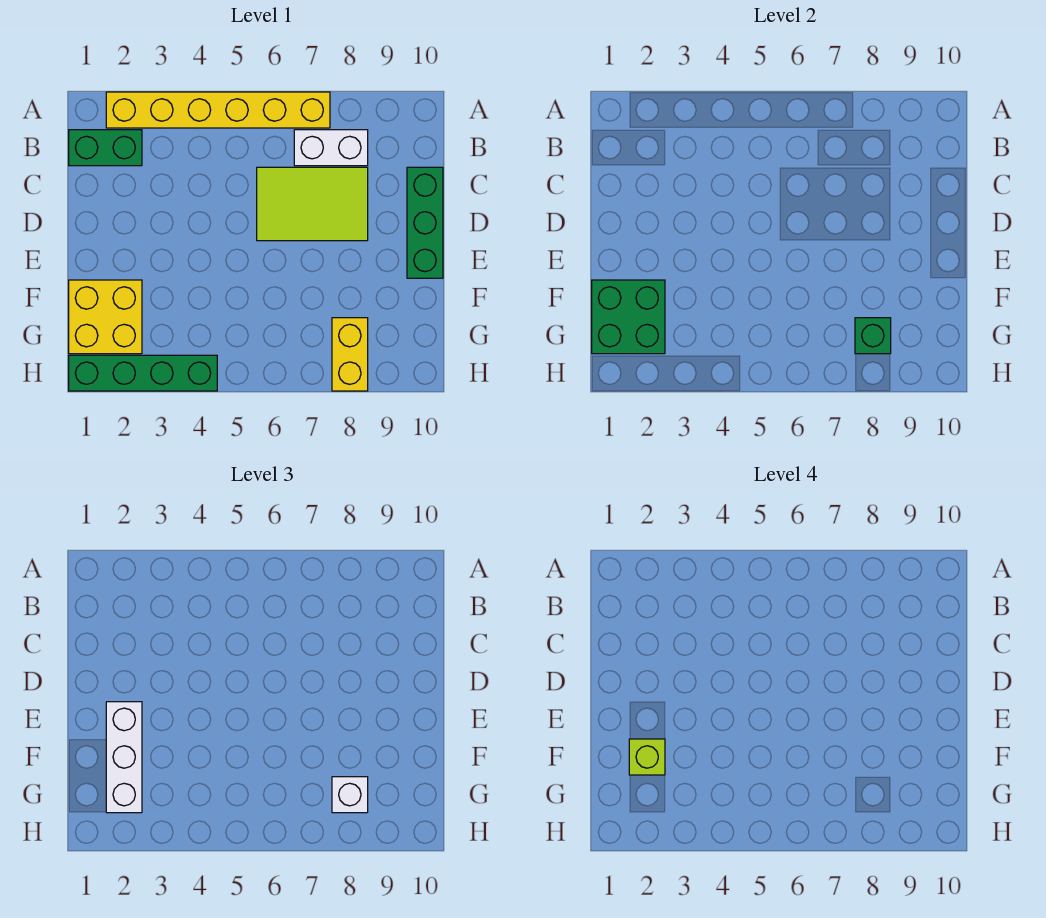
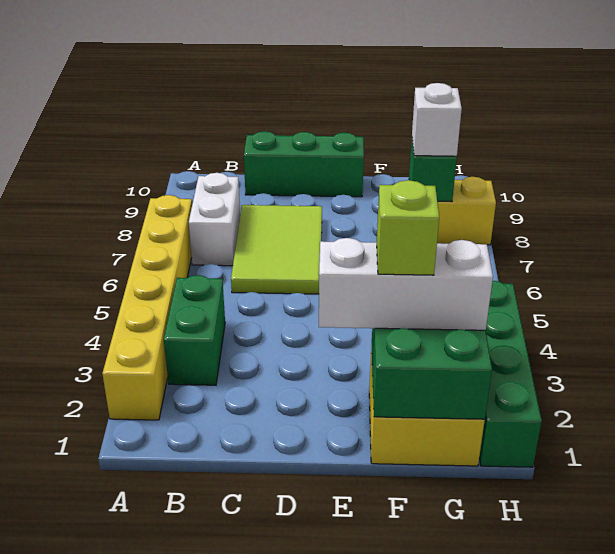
green 1x2 brick [69,130,142,166] -> green 1x2 brick moved to [164,275,225,385]

